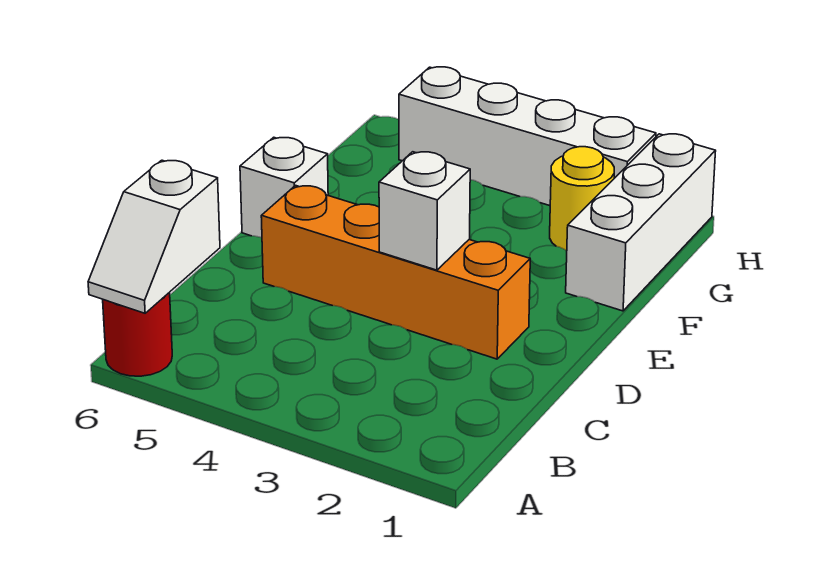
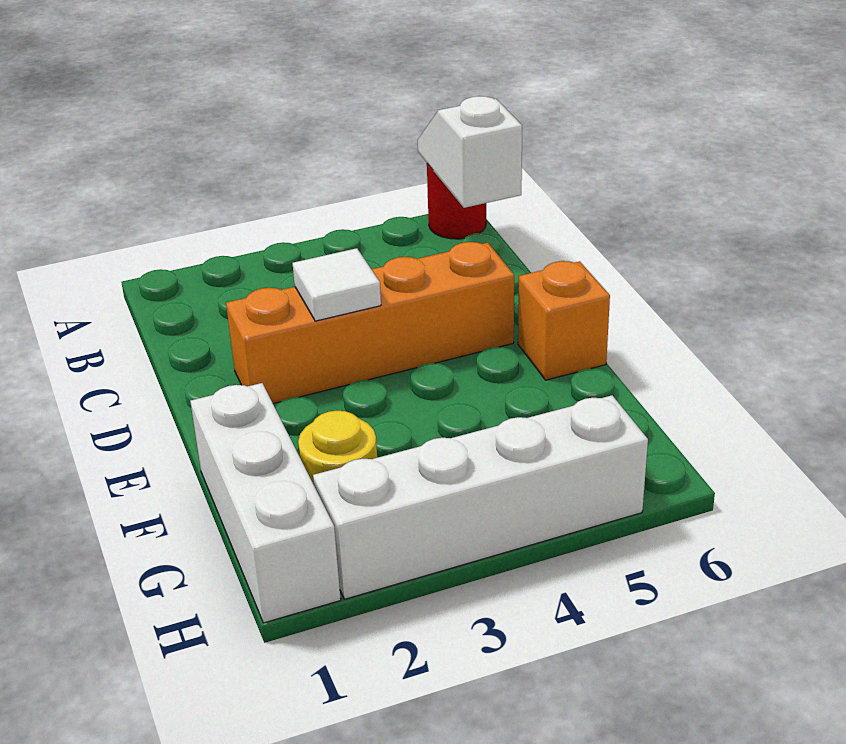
white 1x1 brick [379,152,470,270] -> white 1x1 tile [293,248,381,321]
white 1x1 brick [240,137,328,238] -> orange 1x1 brick [518,261,610,380]

